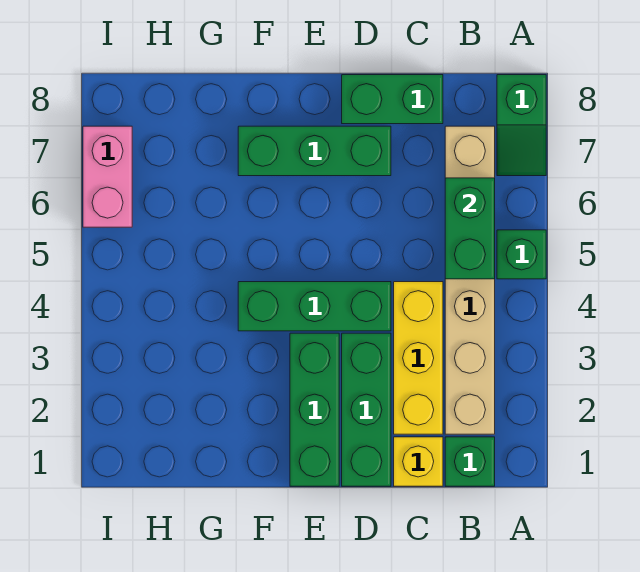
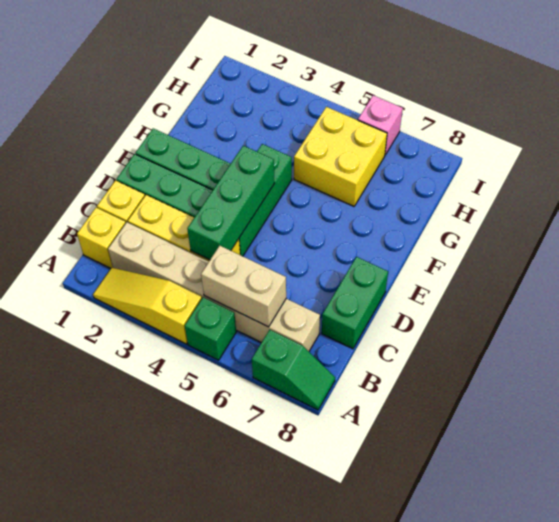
none -> yellow 1x3 slope [93,268,202,344]
green 1x2 slope [497,75,546,176] -> green 1x2 slope turned to [252,330,335,410]
green 1x1 brick [445,437,495,486] -> yellow 1x1 brick [77,208,126,268]
green 1x2 brick [445,178,495,279] -> tan 1x2 brick [201,245,286,327]
green 1x3 brick [238,126,391,176] -> green 1x3 brick moved to [187,146,274,260]
none -> yellow 2x2 brick [294,107,387,206]
pink 1x2 brick [83,126,132,227] -> pink 1x1 brick [358,95,403,155]

